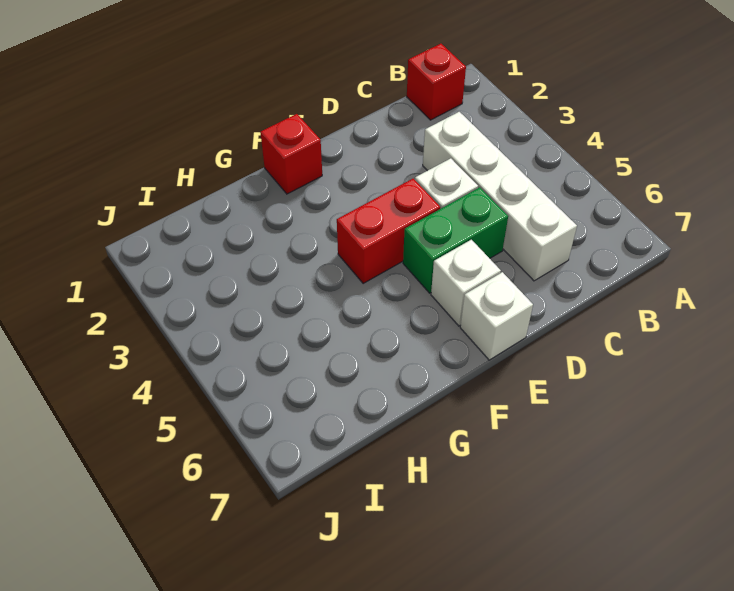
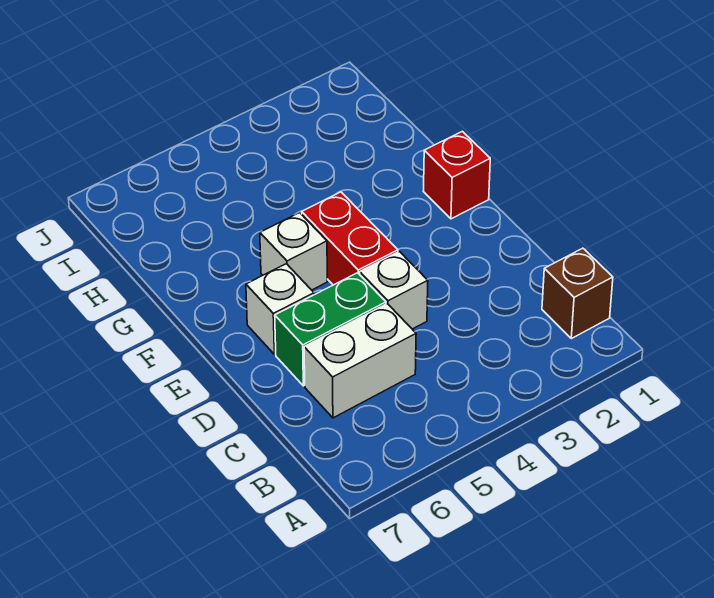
red 1x1 brick [407,44,466,120] -> brown 1x1 brick [542,248,613,339]
white 1x4 brick [423,112,577,281] -> white 1x2 brick [304,304,416,418]
green 1x2 brick [403,187,508,293] -> green 1x2 brick turned to [275,273,386,386]
white 1x1 brick [460,272,533,360] -> white 1x1 brick moved to [260,213,327,290]

